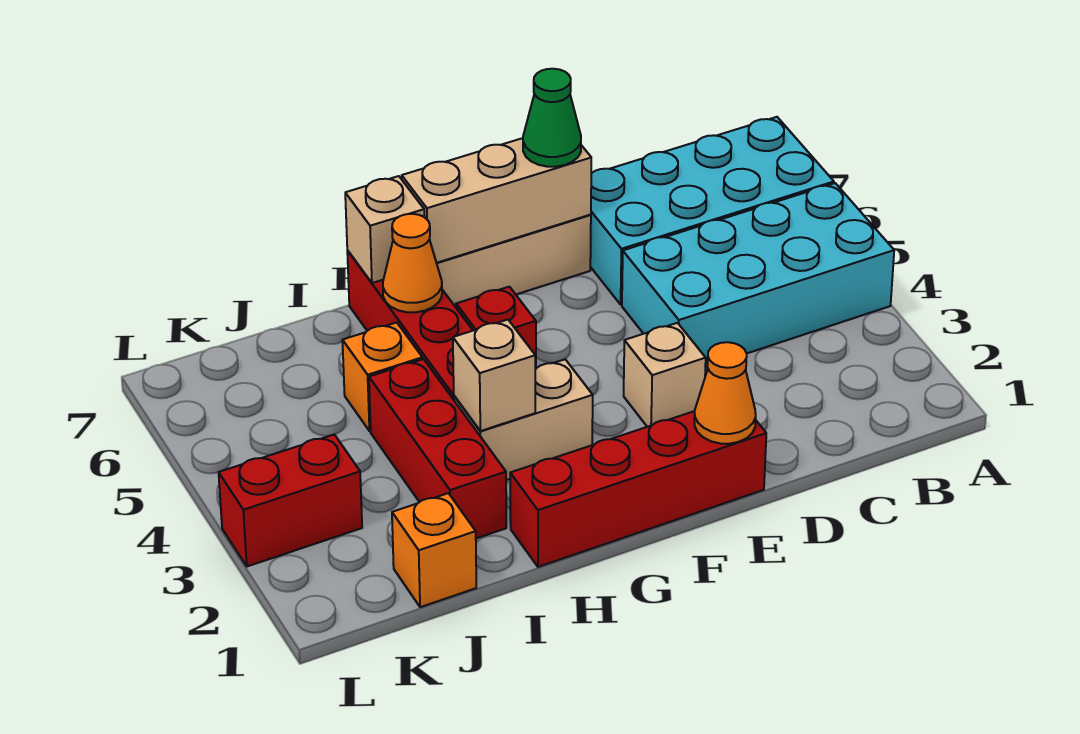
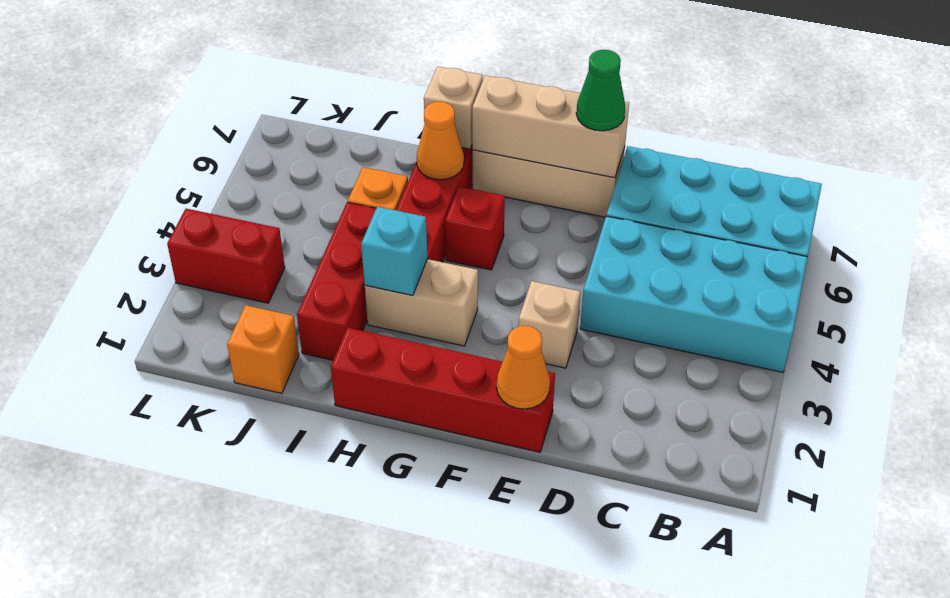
tan 1x1 brick [453,320,535,431] -> cyan 1x1 brick [361,207,427,296]

